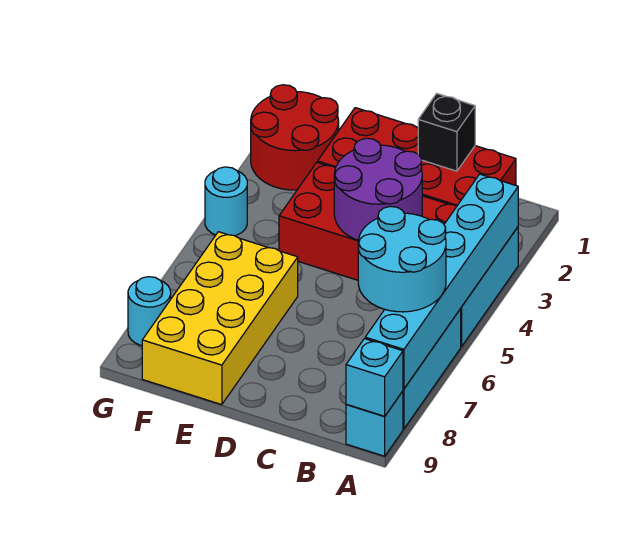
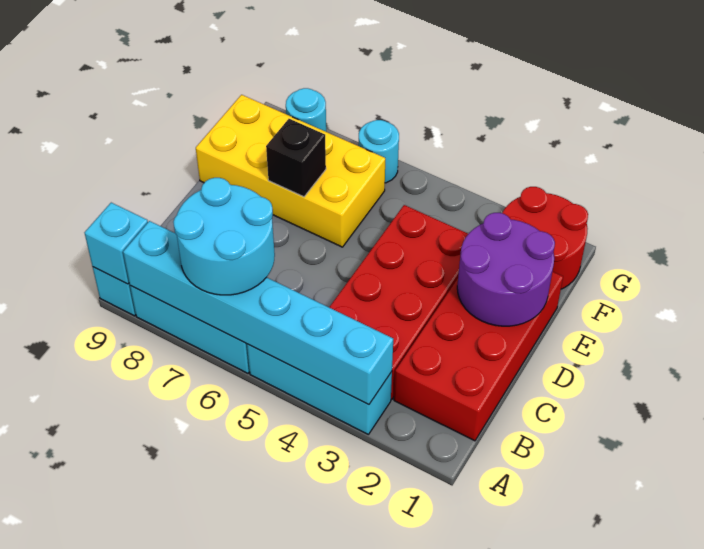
black 1x1 brick [418,93,475,171] -> black 1x1 brick moved to [266,119,326,197]
purple 2x2 round brick [334,138,422,240] -> purple 2x2 round brick moved to [457,213,555,326]
cyan 1x1 round brick [205,167,247,236] -> cyan 1x1 round brick moved to [358,120,399,183]

